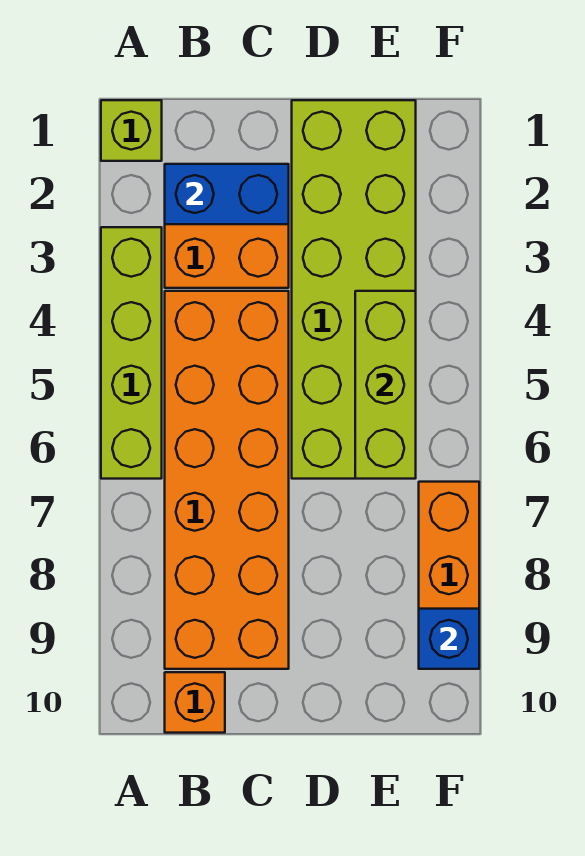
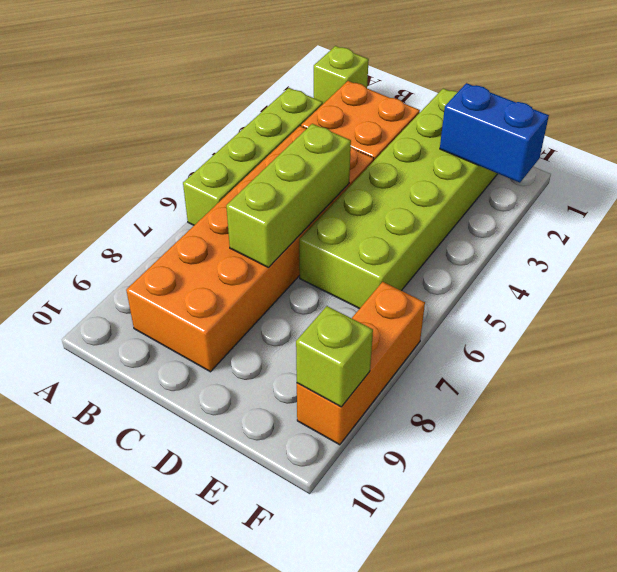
blue 1x2 brick [165,164,289,224] -> blue 1x2 brick moved to [440,83,549,183]
orange 1x1 brick [165,672,225,733] -> none
lime 1x3 brick [355,291,416,479] -> lime 1x3 brick moved to [226,124,351,268]
blue 1x1 brick [419,609,479,669] -> lime 1x1 brick [296,306,373,407]

